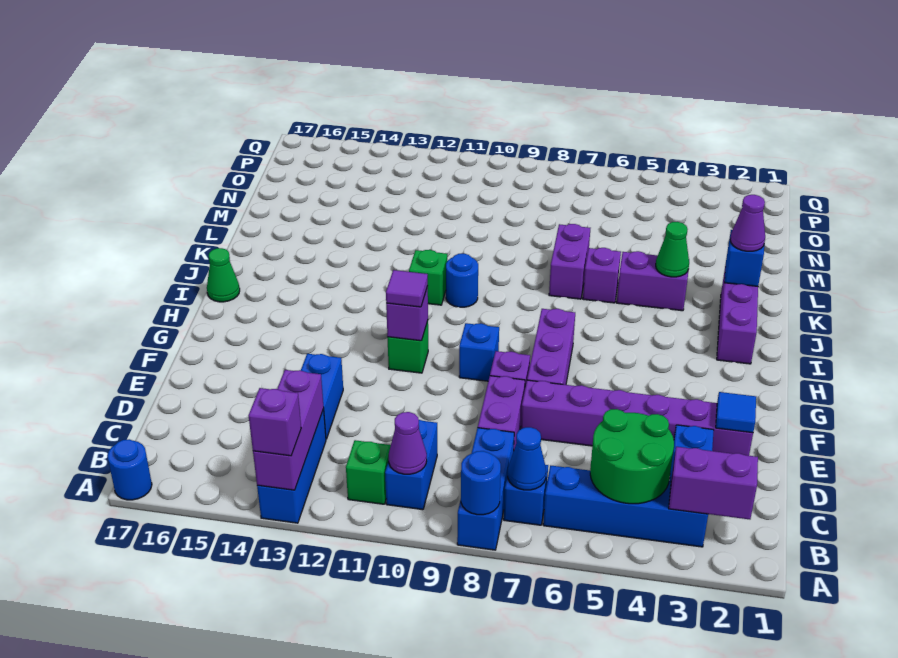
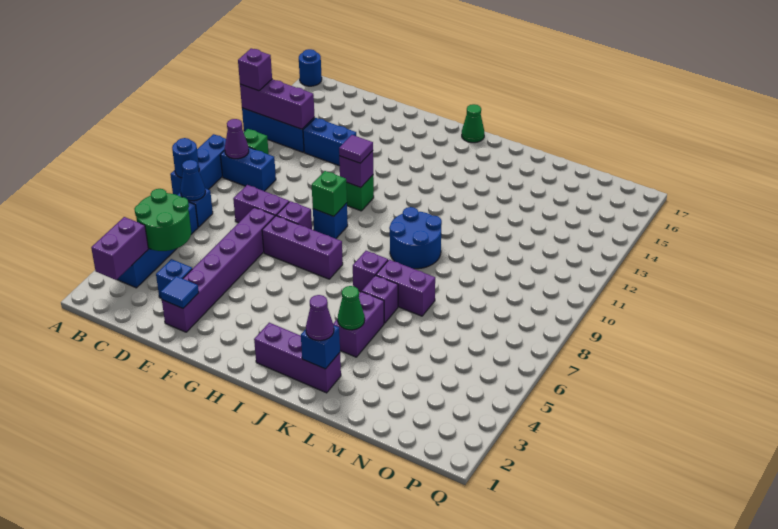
blue 1x3 brick [457,428,514,550] -> blue 1x3 brick turned to [170,134,226,195]
none -> purple 1x1 brick [353,251,388,292]
blue 1x1 round brick [446,254,478,307] -> blue 2x2 round brick [389,207,442,269]
green 1x1 brick [409,250,447,305] -> green 1x1 brick moved to [312,171,347,216]

